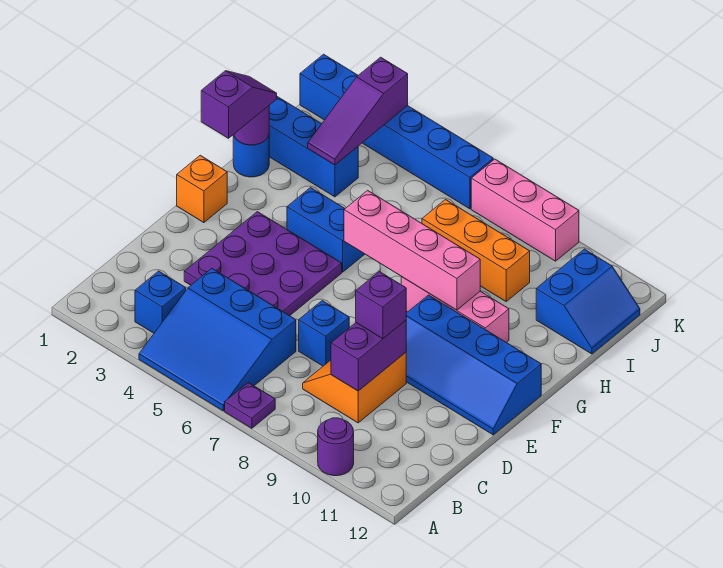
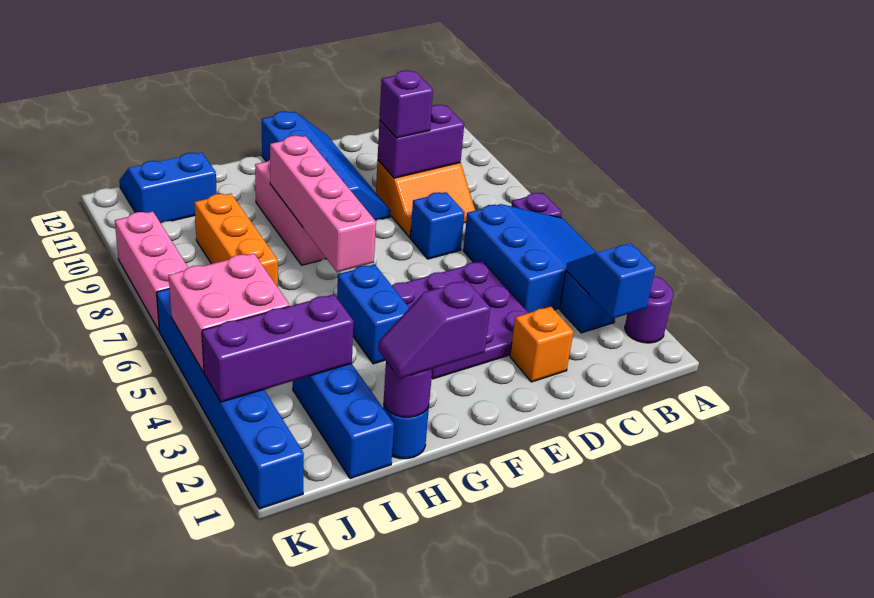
purple 1x1 round brick [318,418,354,476] -> purple 1x1 round brick moved to [625,276,673,343]
none -> blue 1x2 slope [566,243,655,319]
orange 1x1 brick [177,155,227,223] -> orange 1x1 brick moved to [510,307,574,382]
purple 1x3 slope [308,57,408,165] -> purple 1x3 brick [202,294,353,402]
none -> pink 2x2 brick [169,253,290,372]

